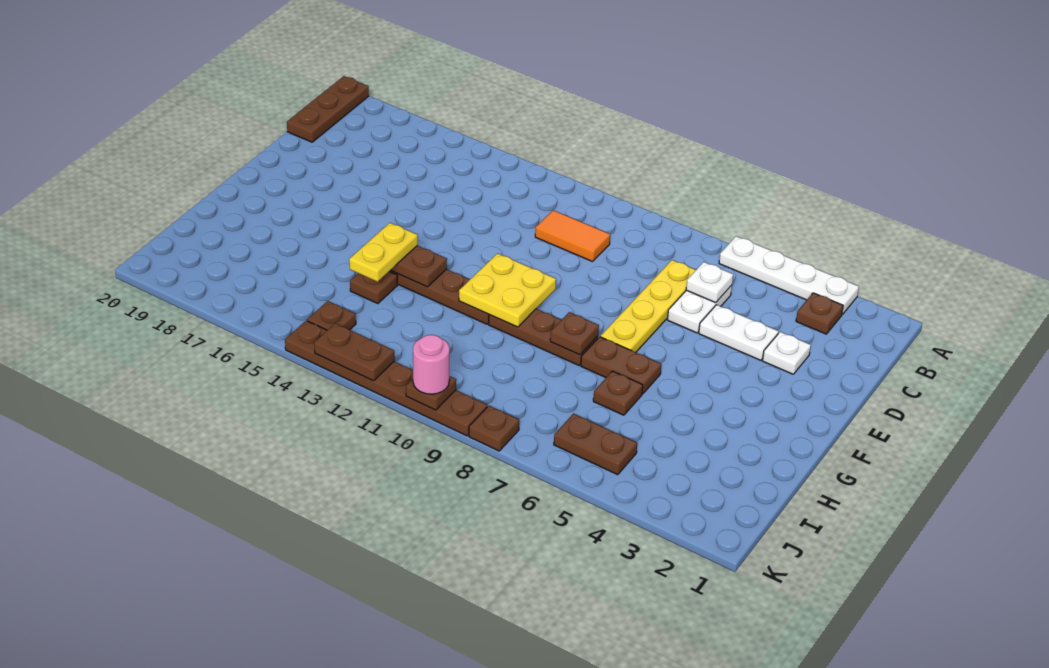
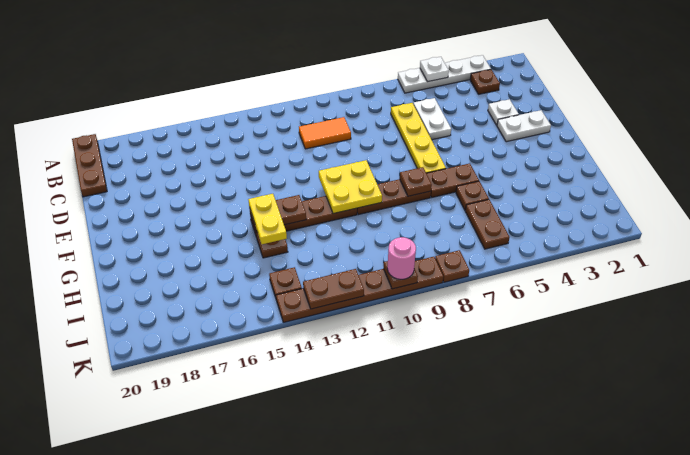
white 1x1 plate [686,262,733,303] -> white 1x1 plate moved to [420,57,449,82]
white 1x2 plate [699,305,778,360] -> white 1x2 plate moved to [497,110,551,142]
brown 1x2 plate [554,414,637,475] -> brown 1x2 plate turned to [465,200,510,249]

